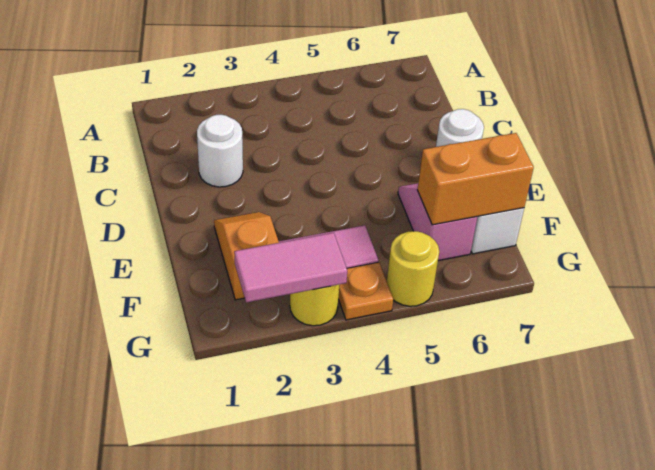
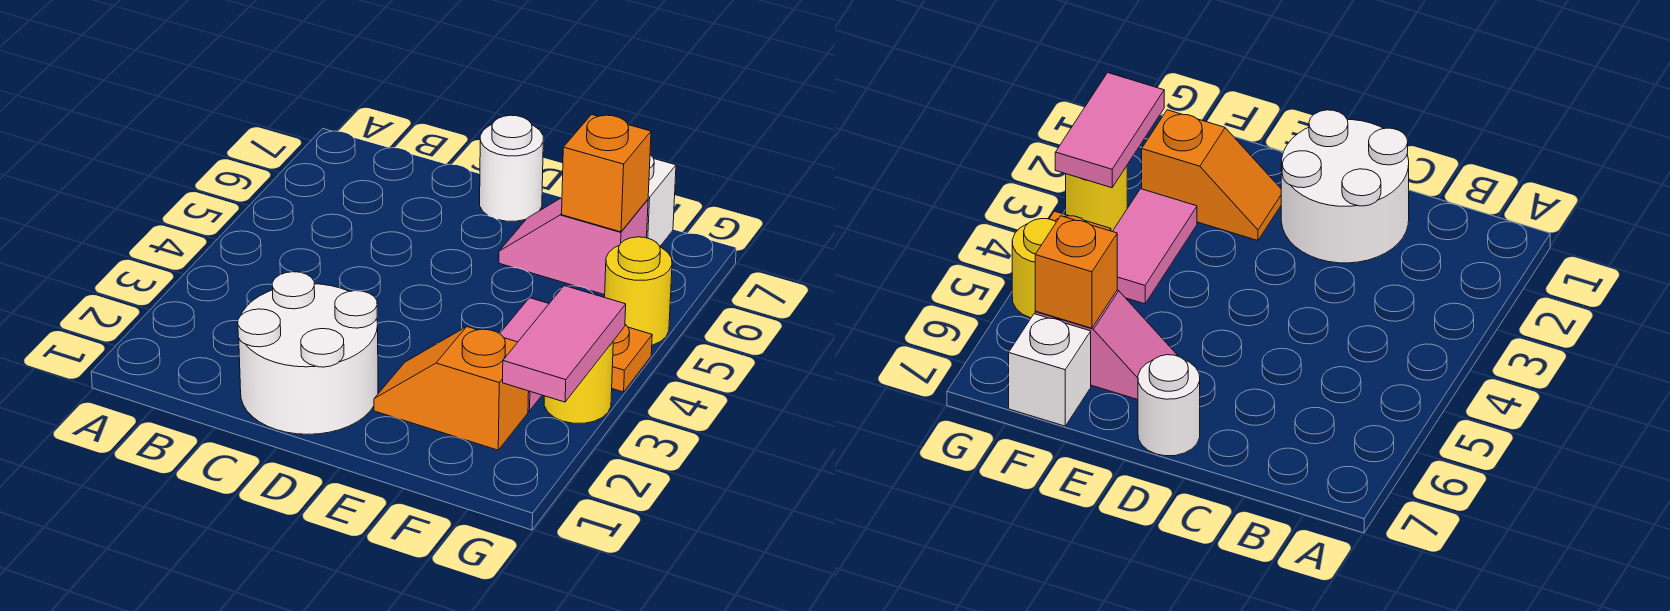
white 1x1 round brick [197,115,243,187] -> white 2x2 round brick [238,272,378,434]
orange 1x2 brick [417,133,534,225] -> orange 1x1 brick [562,115,651,232]

